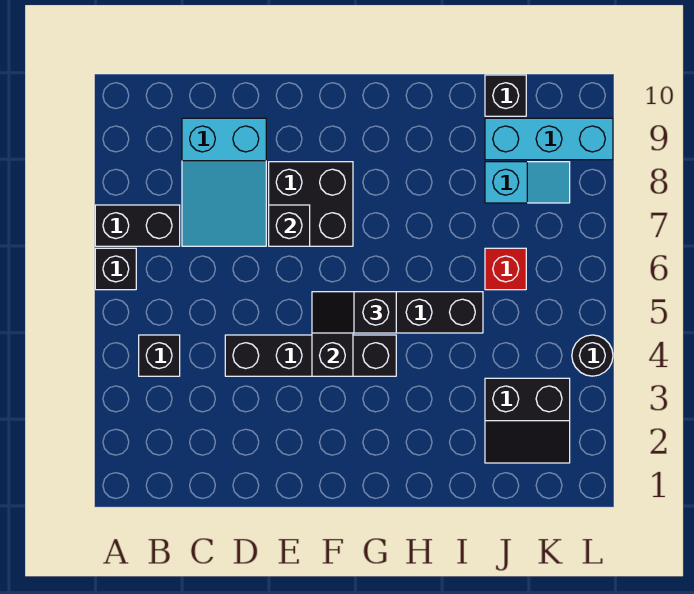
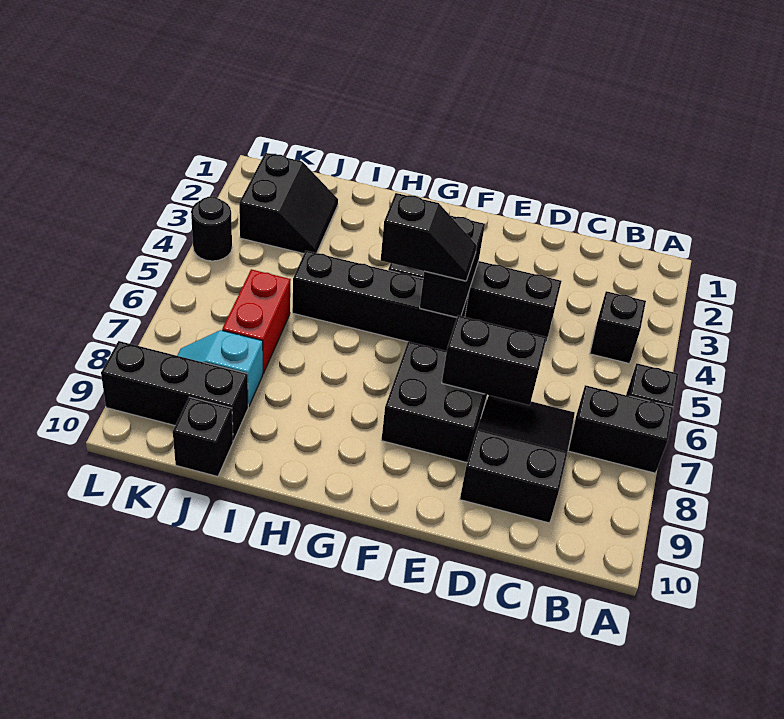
cyan 2x3 slope [182,118,266,246] -> black 2x3 slope [460,395,575,523]
black 1x1 brick [269,205,310,246] -> black 1x2 brick [442,316,547,405]
black 2x2 slope [485,378,570,463] -> black 2x2 slope turned to [239,153,338,253]
red 1x1 brick [485,248,526,290] -> red 1x2 brick [222,269,291,373]
cyan 1x3 brick [485,118,613,160] -> black 1x3 brick [101,341,248,441]

